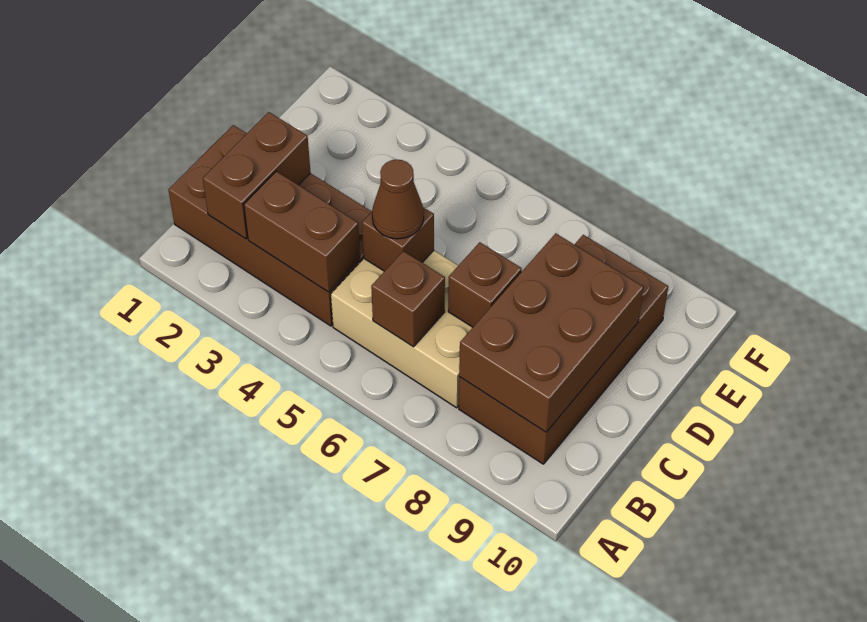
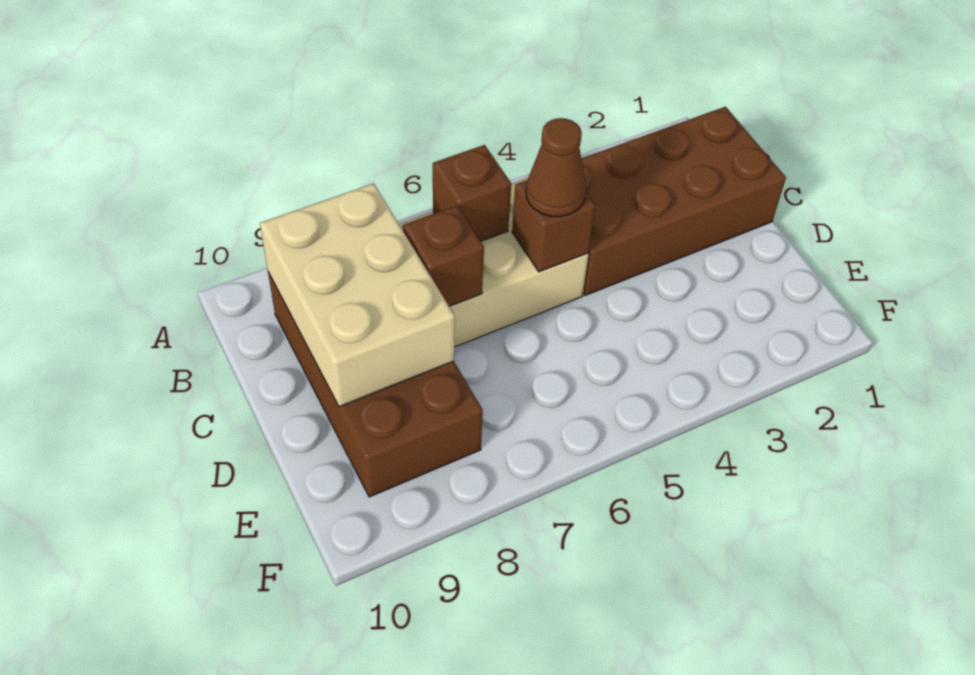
brown 1x2 brick [203,112,311,239] -> none
brown 1x2 brick [244,171,360,292] -> none
brown 2x3 brick [459,233,644,432] -> tan 2x3 brick [260,183,455,407]

